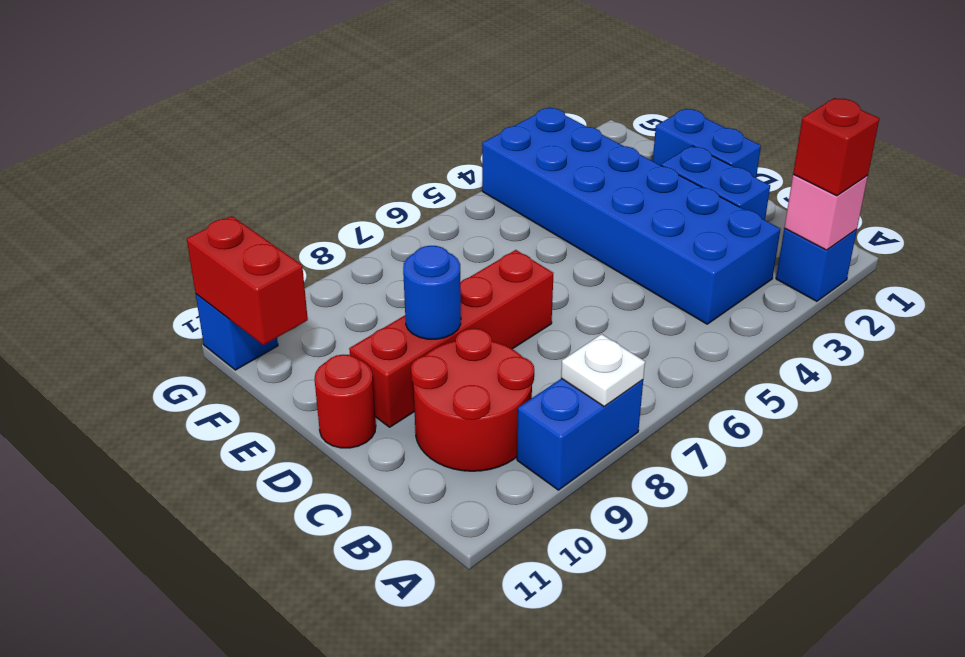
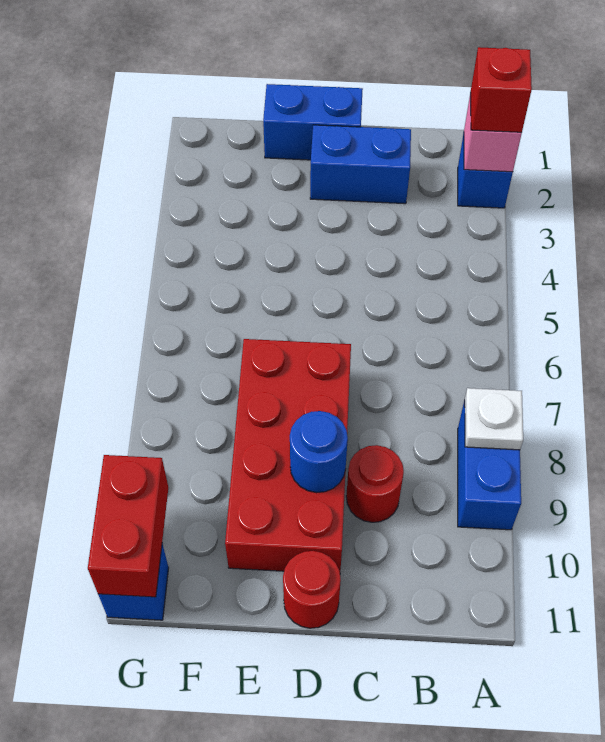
blue 2x6 brick [482,107,780,324] -> none
red 2x2 round brick [411,328,534,471] -> red 1x1 round brick [346,445,404,522]
red 1x4 brick [349,250,553,427] -> red 2x4 brick [225,339,351,571]
red 1x2 brick [187,216,308,345] -> red 1x2 brick turned to [88,455,168,597]

